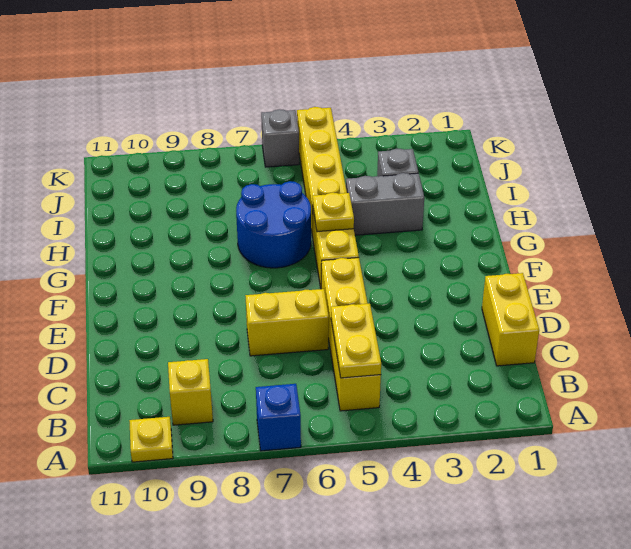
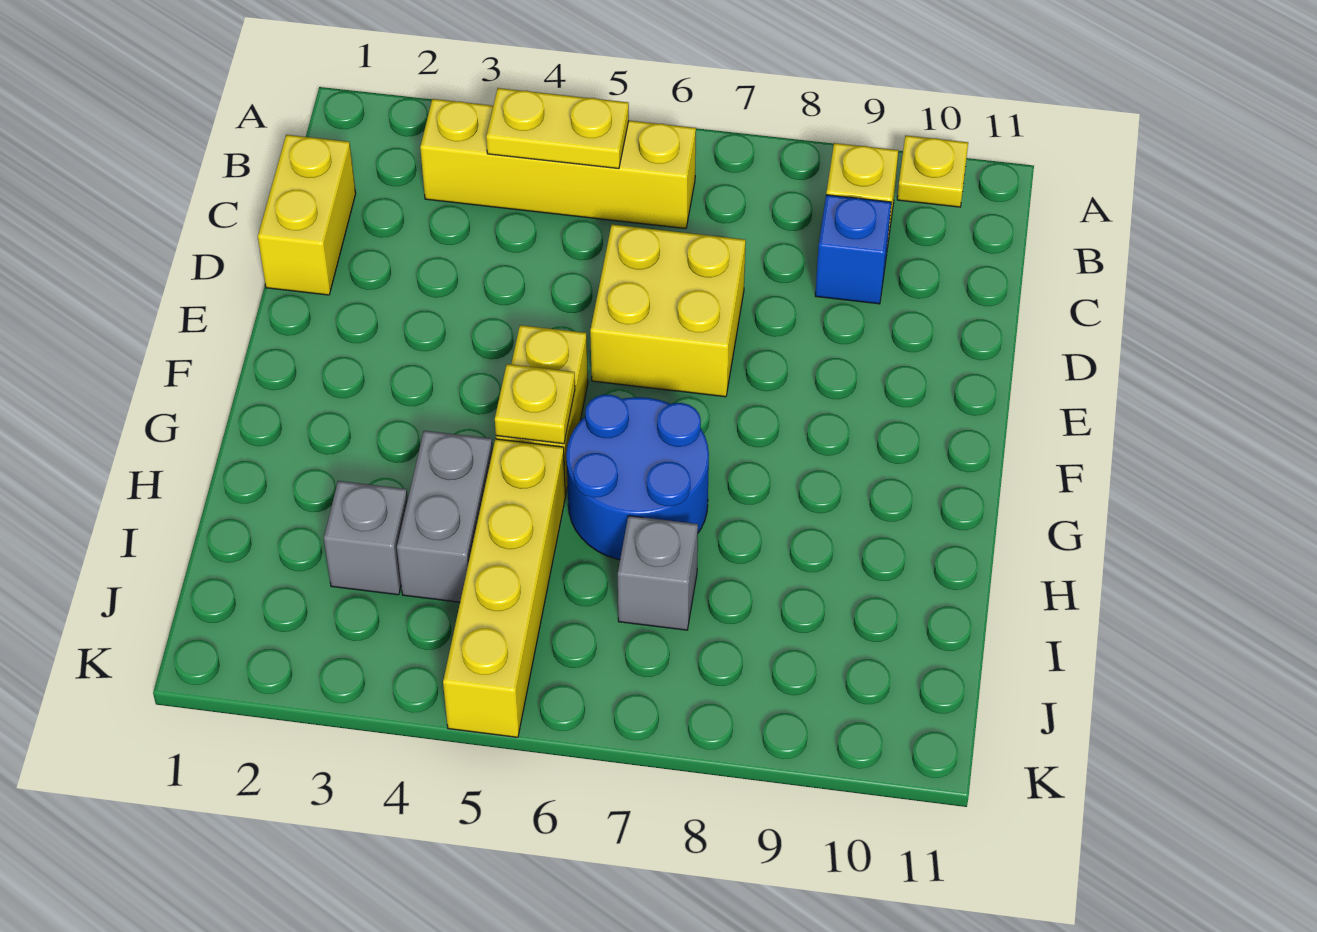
blue 1x1 brick [256,384,301,451] -> blue 1x1 brick moved to [815,195,891,304]
yellow 1x4 brick [321,258,381,411] -> yellow 1x4 brick turned to [420,99,696,229]
yellow 1x2 plate [331,303,381,378] -> yellow 1x2 plate turned to [486,88,629,169]
yellow 1x2 brick [245,289,329,356] -> yellow 2x2 brick [590,225,746,397]
grey 1x2 brick [346,173,424,235] -> grey 1x2 brick turned to [397,431,493,602]
grey 1x1 brick [261,109,299,167] -> grey 1x1 brick moved to [618,516,698,630]

